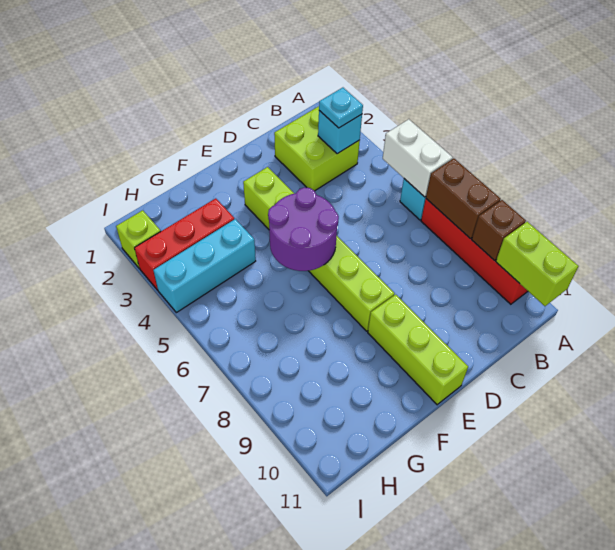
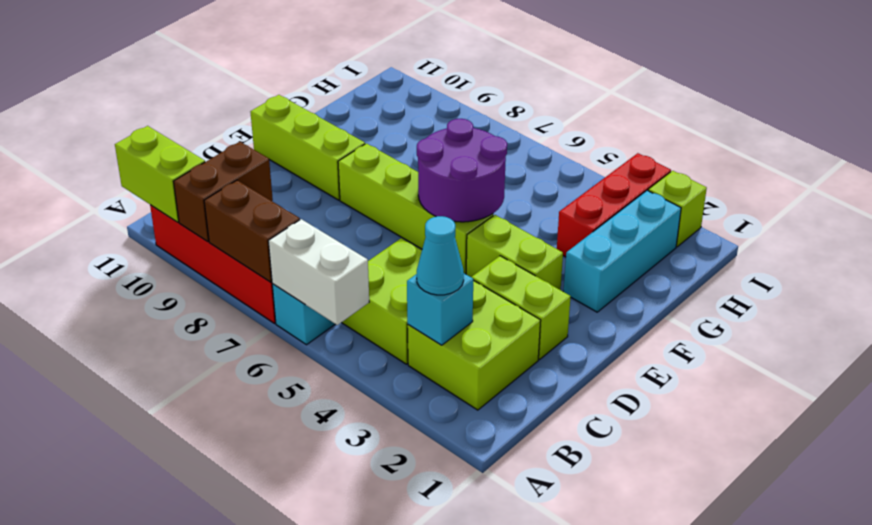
brown 1x1 brick [472,200,526,260] -> brown 1x2 brick [173,142,273,242]
cyan 1x1 plate [319,88,363,128] -> cyan 1x1 cone [417,216,464,295]
none -> lime 2x2 brick [341,238,422,364]
none -> lime 1x2 brick [472,256,571,360]
cyan 1x3 brick [154,219,256,313] -> cyan 1x3 brick moved to [563,190,681,312]

